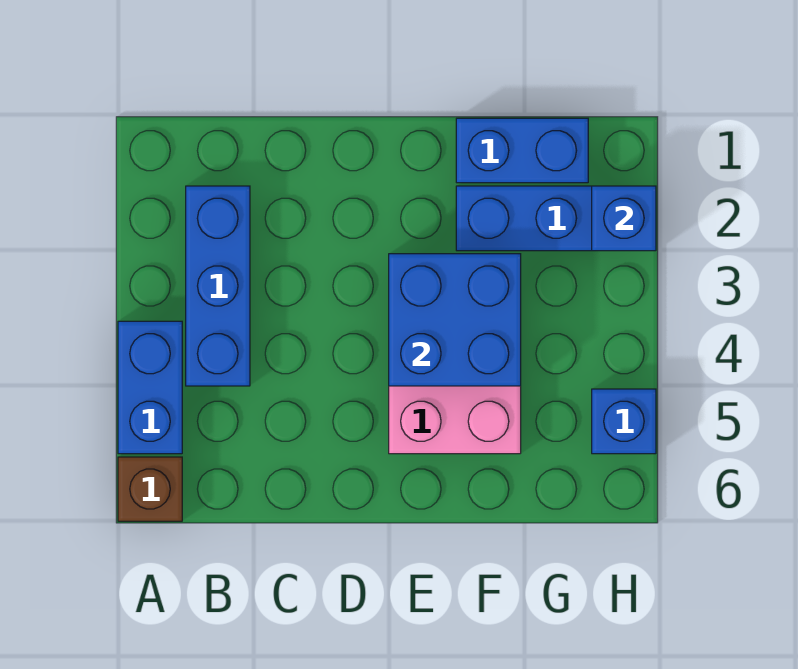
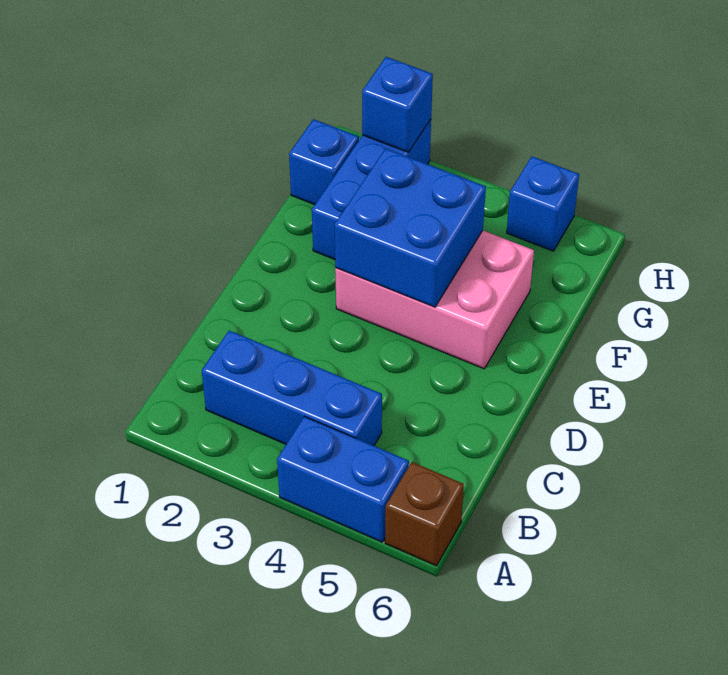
blue 1x2 brick [456,118,588,183] -> blue 1x1 brick [289,119,359,205]

